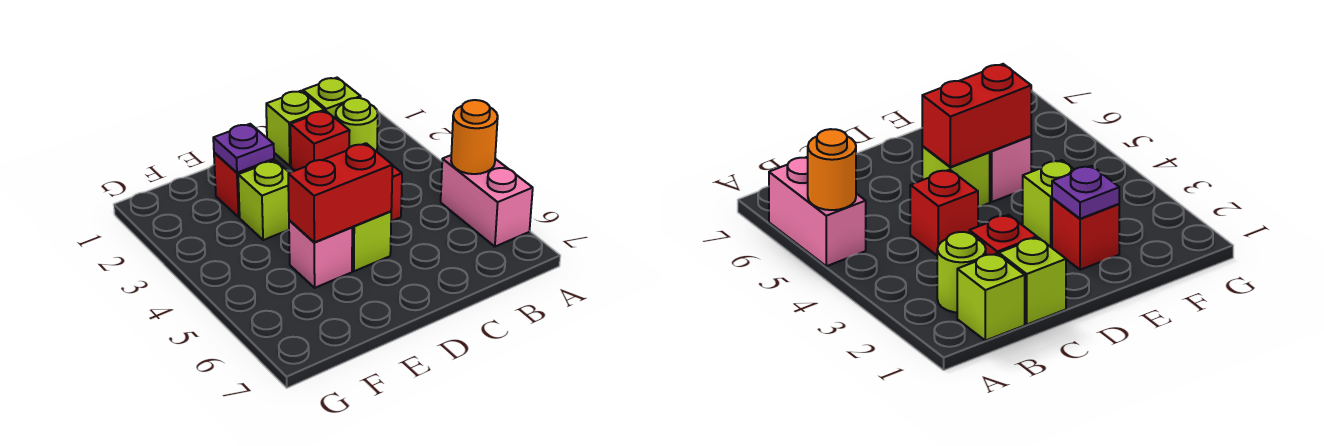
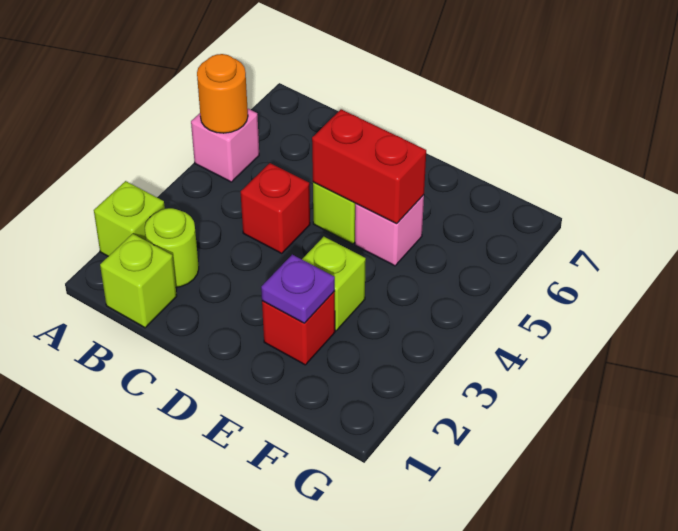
pink 1x2 brick [441,155,533,247] -> pink 1x1 brick [191,109,259,182]
lime 1x1 brick [266,91,324,166] -> lime 1x1 brick moved to [94,181,165,256]
red 1x1 brick [290,111,350,171] -> none

